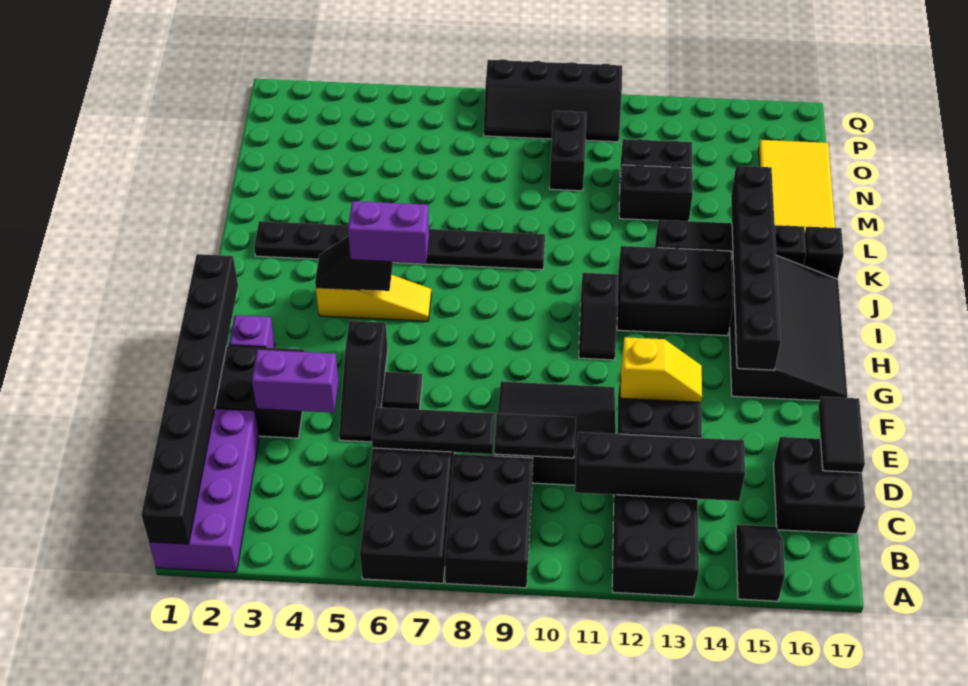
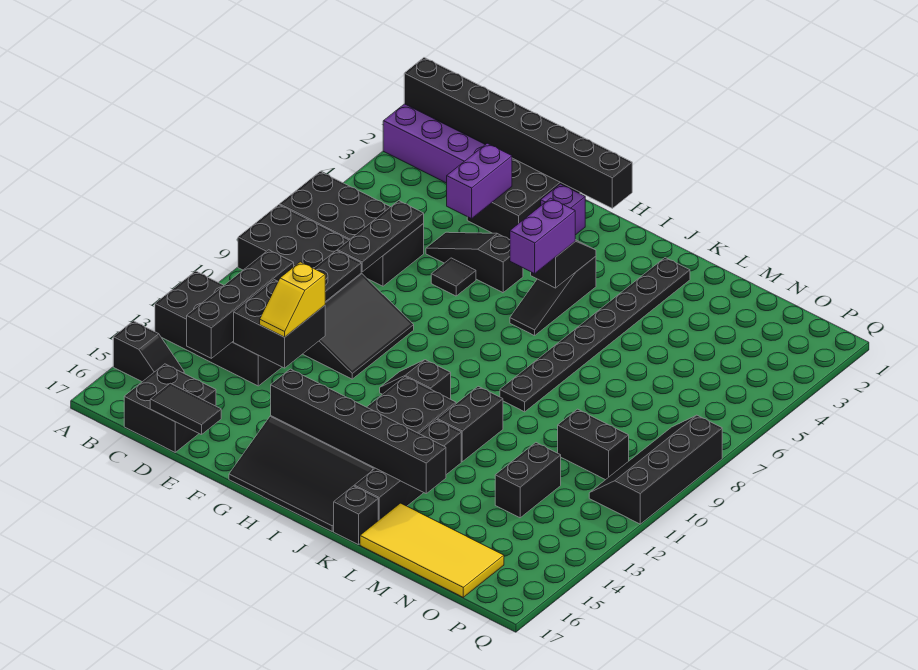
yellow 1x3 slope [316,275,431,321] -> black 1x3 slope [510,256,596,336]
black 1x2 brick [619,165,693,221] -> black 1x2 brick moved to [438,386,503,462]

